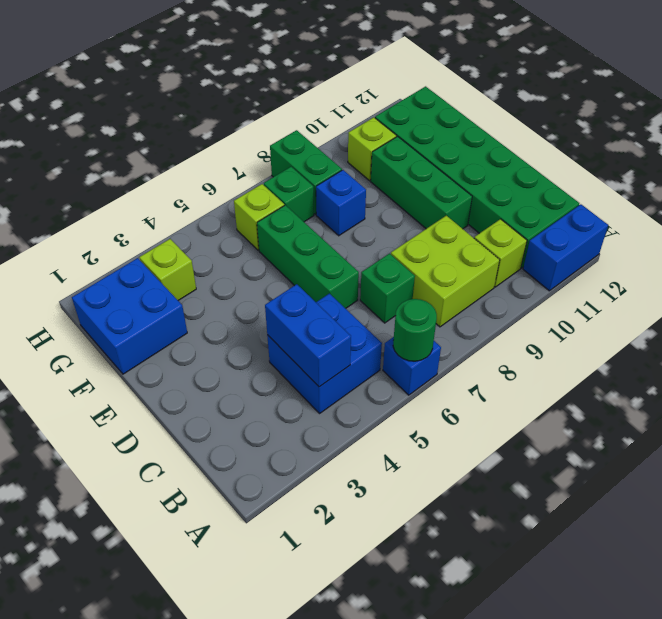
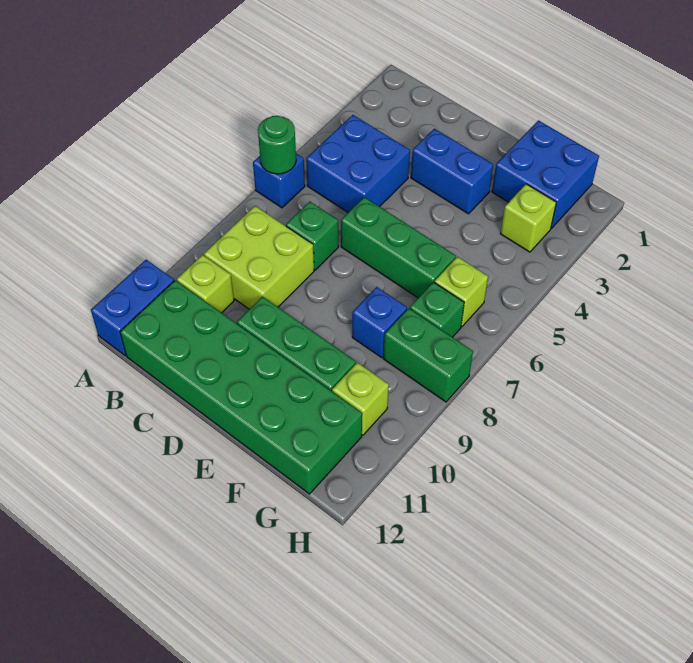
blue 1x2 brick [265,284,351,387] -> blue 1x2 brick moved to [411,129,493,214]

